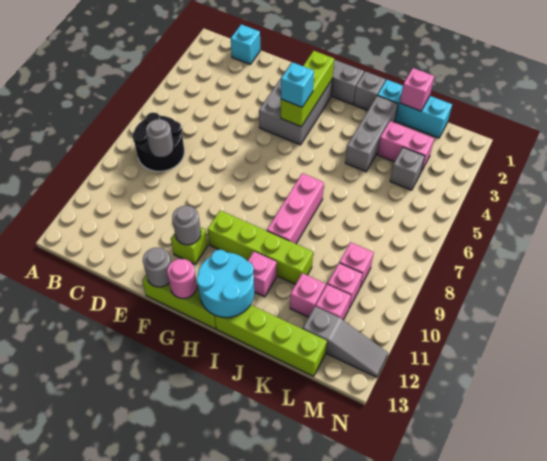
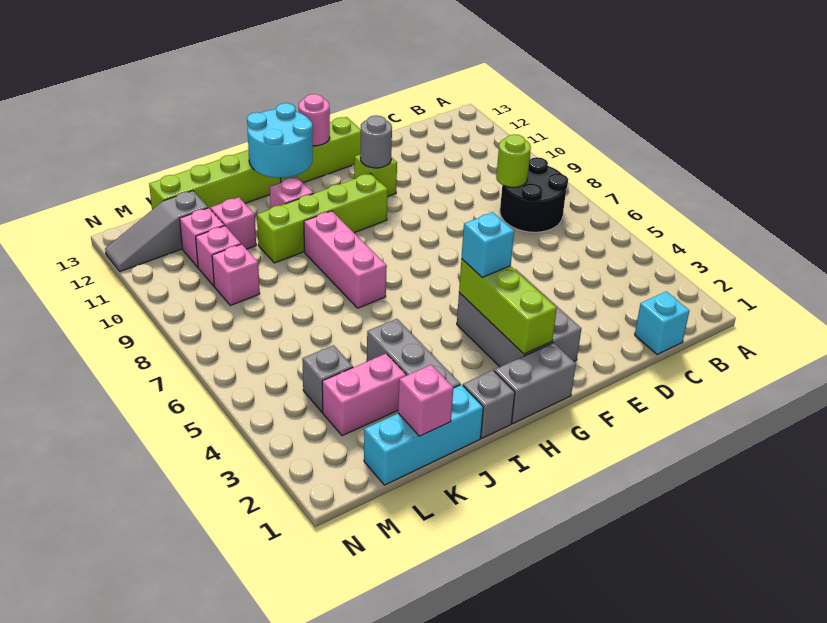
grey 1x1 round brick [146,119,174,157] -> lime 1x1 round brick [496,134,531,187]
grey 1x1 round brick [143,248,171,287] -> none

